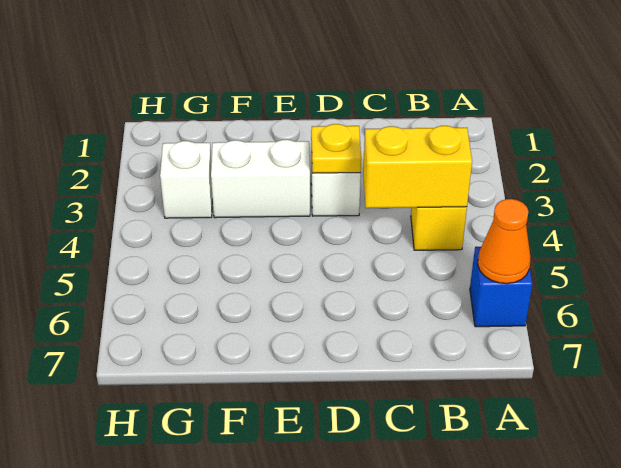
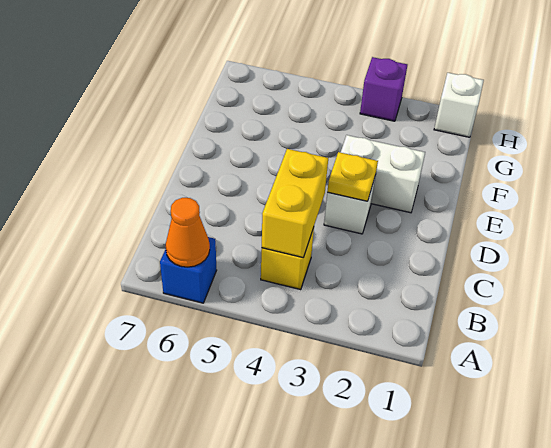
white 1x2 brick [211,140,310,218] -> white 1x2 brick turned to [341,135,425,213]
white 1x1 brick [160,141,212,218] -> white 1x1 brick moved to [434,73,484,137]
none -> purple 1x1 brick [360,57,407,121]

